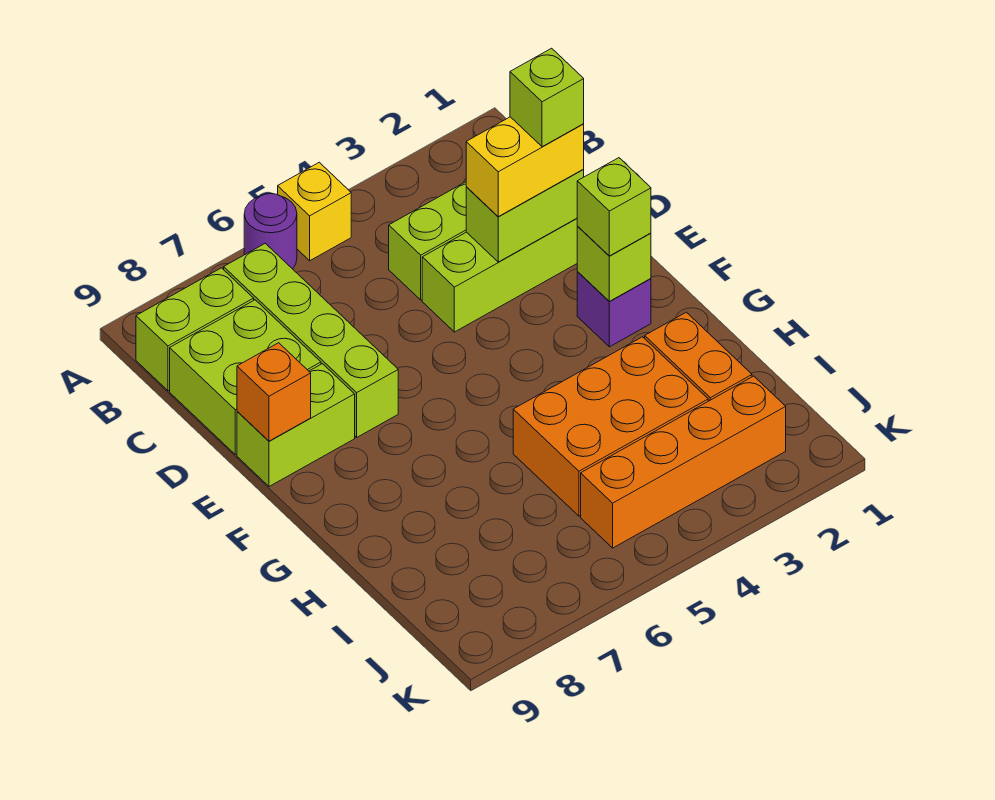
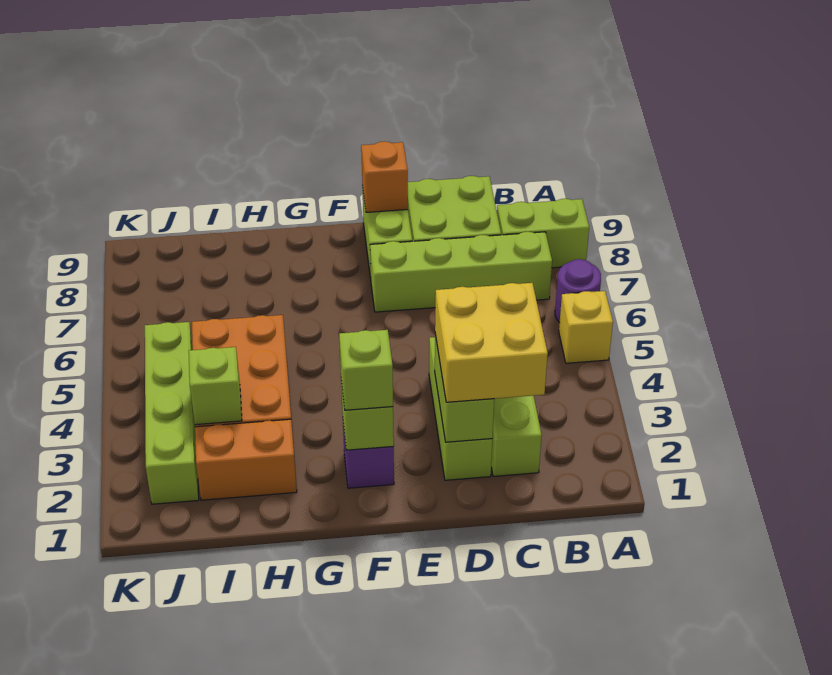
lime 1x2 brick [136,268,254,391] -> lime 1x2 brick turned to [497,199,589,268]
yellow 1x2 brick [466,117,584,217] -> yellow 2x2 brick [435,283,548,402]
lime 1x1 brick [510,48,584,147] -> lime 1x1 brick moved to [189,347,242,425]
orange 1x4 brick [581,376,786,548] -> lime 1x4 brick [145,322,199,504]

